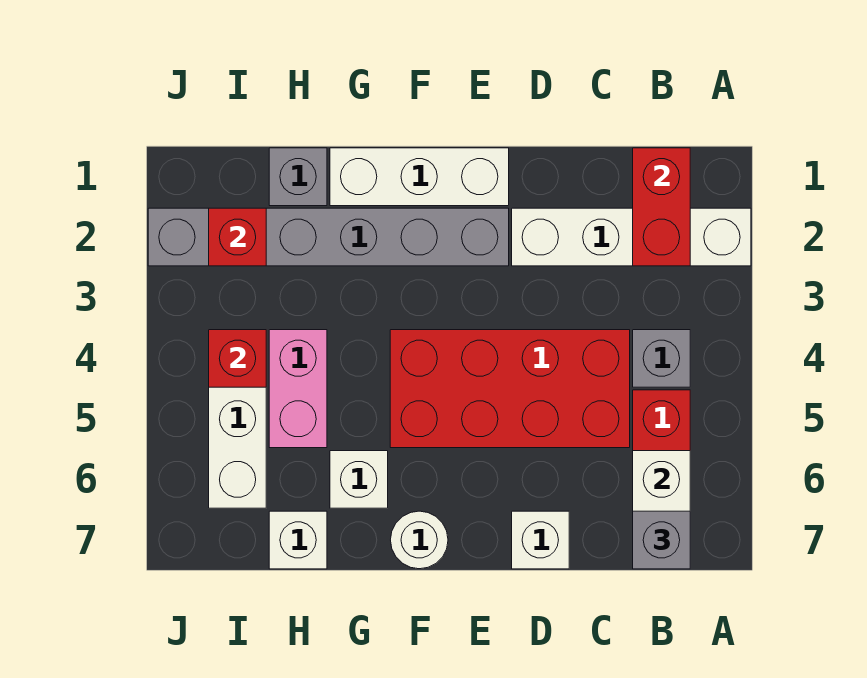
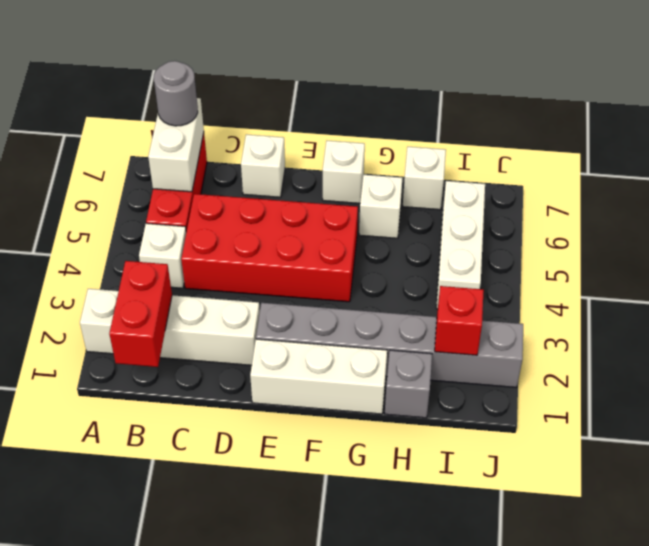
grey 1x1 brick [633,330,690,387] -> white 1x1 brick [139,223,186,288]
grey 1x1 brick [633,511,690,569] -> grey 1x1 round brick [154,61,198,126]
white 1x1 round brick [391,511,448,569] -> white 1x1 brick [323,141,365,203]
pink 1x2 brick [269,330,327,448] -> none
red 1x1 brick [209,330,266,387] -> none

